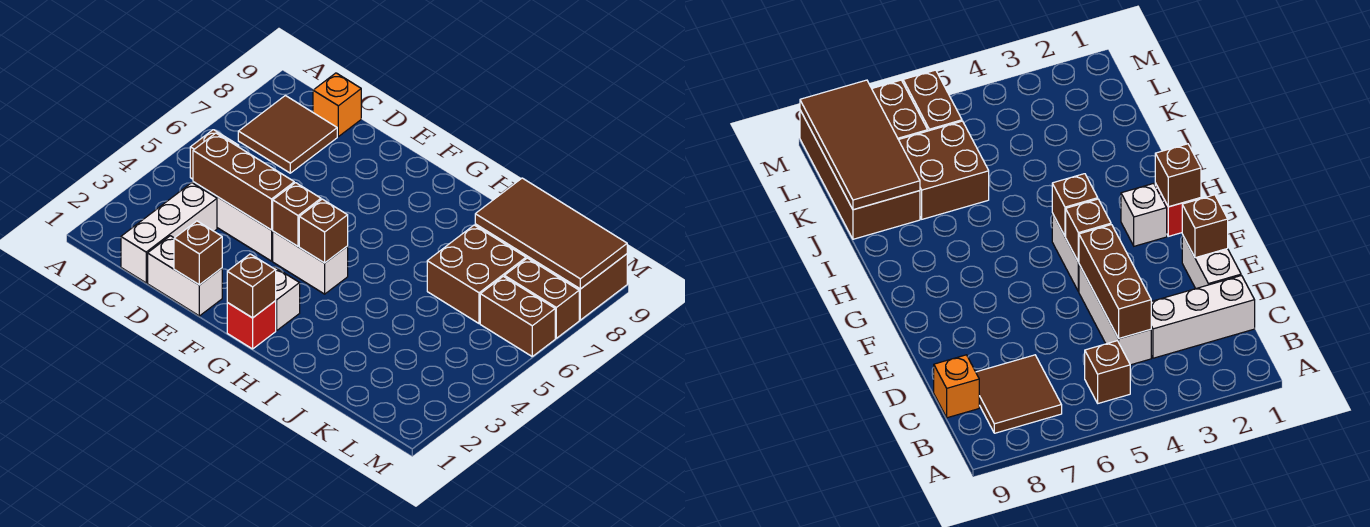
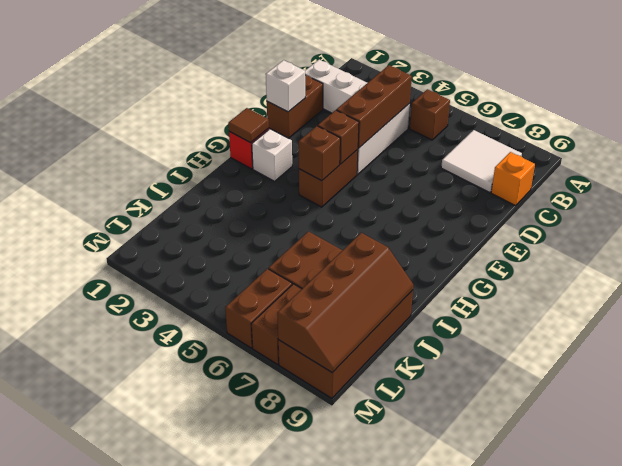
brown 2x2 tile [238,96,337,173] -> white 2x2 tile [441,130,522,193]
white 1x2 brick [148,236,222,316] -> brown 1x2 brick [267,75,323,138]
brown 1x1 brick [174,221,222,285] -> white 1x1 brick [266,60,305,112]
white 1x2 brick [273,231,348,294] -> brown 1x2 brick [299,149,358,207]
brown 1x1 brick [227,254,276,318] -> brown 1x1 tile [228,108,269,143]
brown 2x4 tile [475,178,627,289] -> brown 2x4 slope [277,233,413,373]

